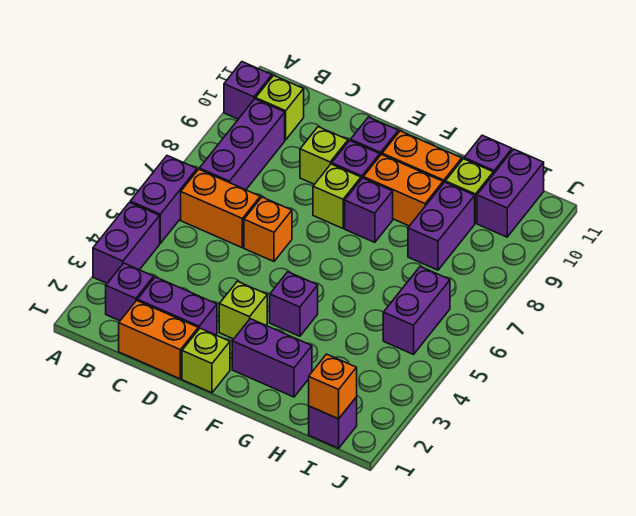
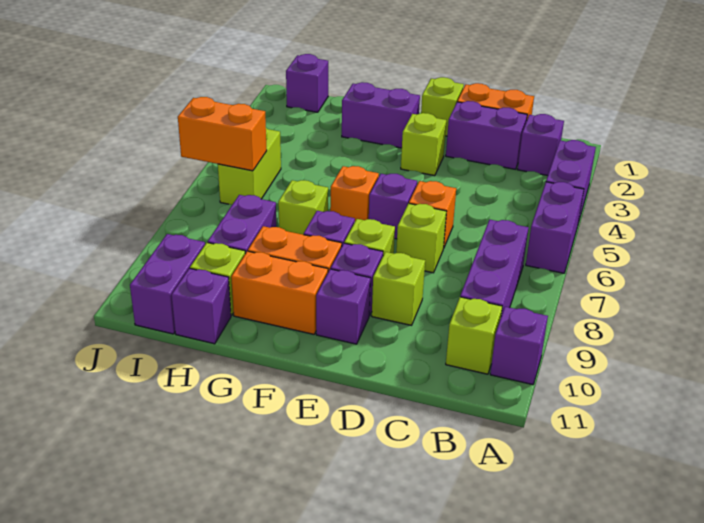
orange 1x2 brick [181,169,260,248] -> orange 1x2 brick moved to [178,97,267,171]
none -> lime 1x1 brick [396,203,446,273]
purple 1x1 brick [270,272,318,336] -> purple 1x1 brick moved to [369,174,417,239]
none -> lime 1x1 brick [278,180,328,235]
orange 1x1 brick [309,354,357,419] -> orange 1x1 brick moved to [330,166,379,221]
purple 1x2 brick [383,267,450,354] -> lime 1x2 brick [218,128,281,205]

